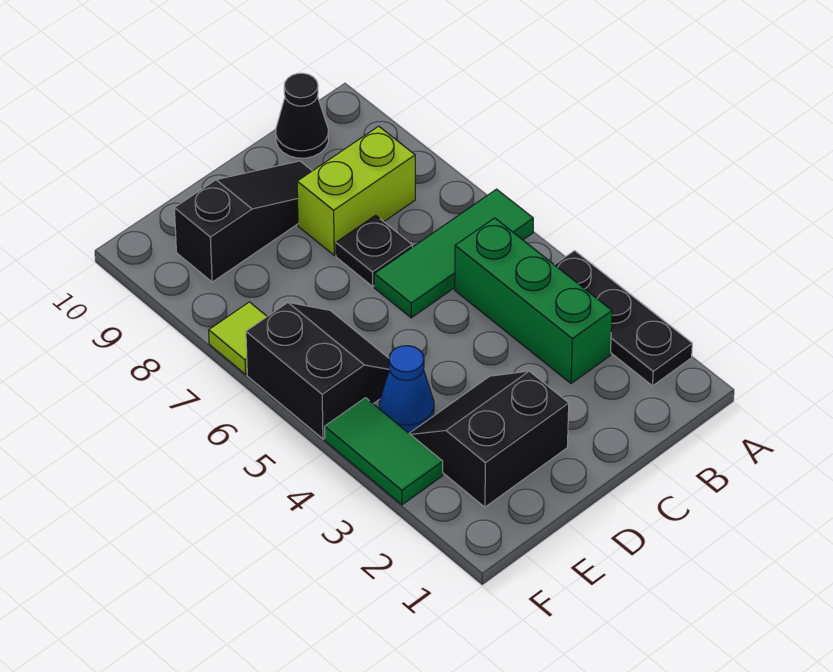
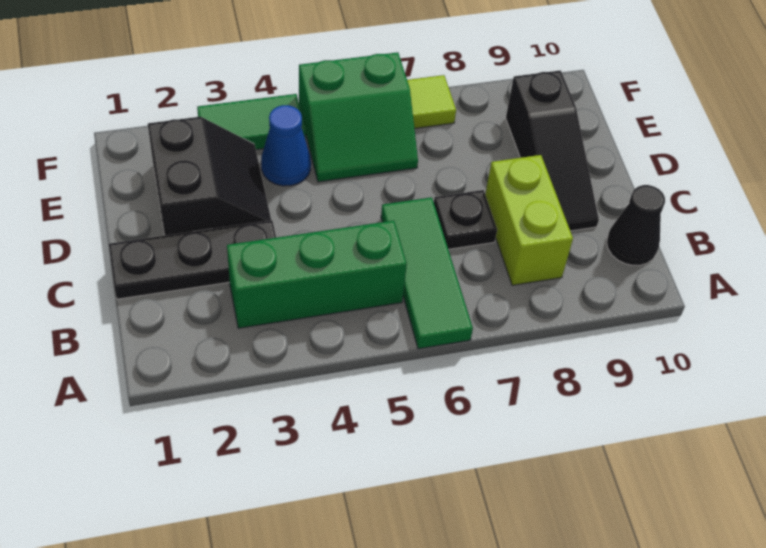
black 1x3 plate [555,251,692,386] -> black 1x3 plate moved to [109,220,276,299]
black 2x2 slope [246,303,389,439] -> green 2x2 slope [299,52,418,182]

